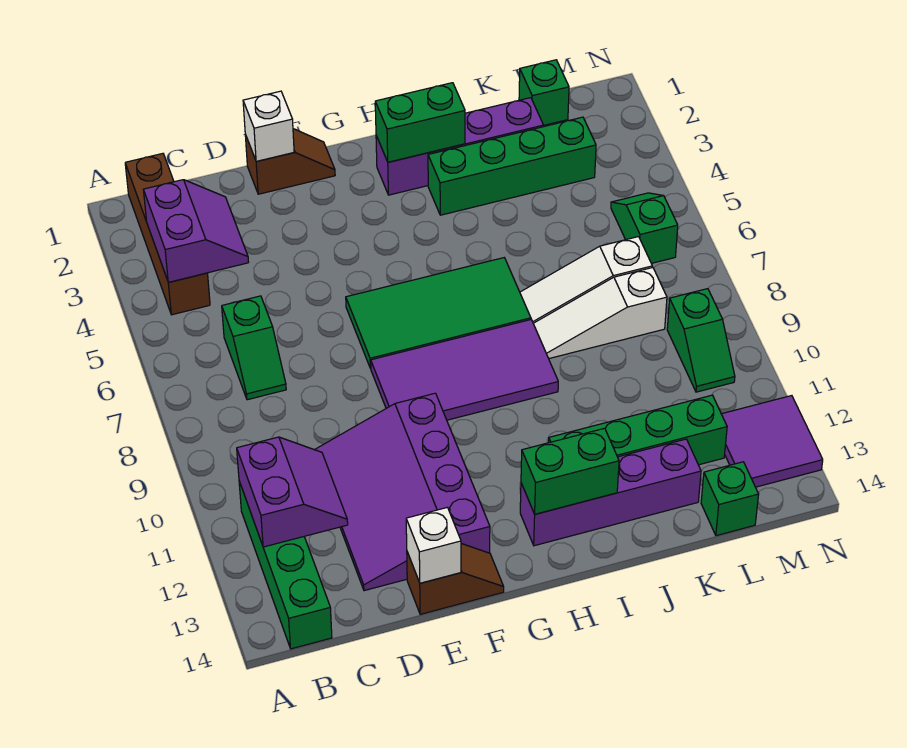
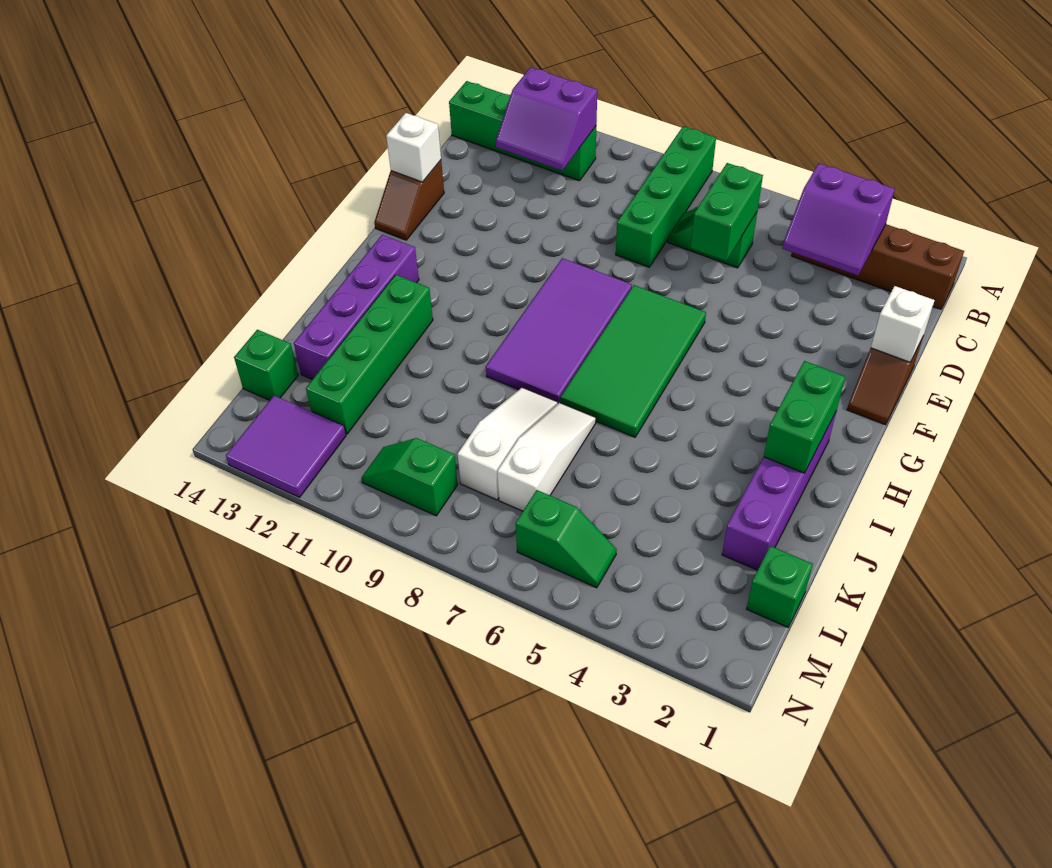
purple 3x4 slope [315,393,490,591] -> none
green 1x2 brick [521,428,619,514] -> green 1x2 brick moved to [691,163,763,261]
green 1x4 brick [428,117,596,215] -> green 1x4 brick moved to [616,126,716,267]

